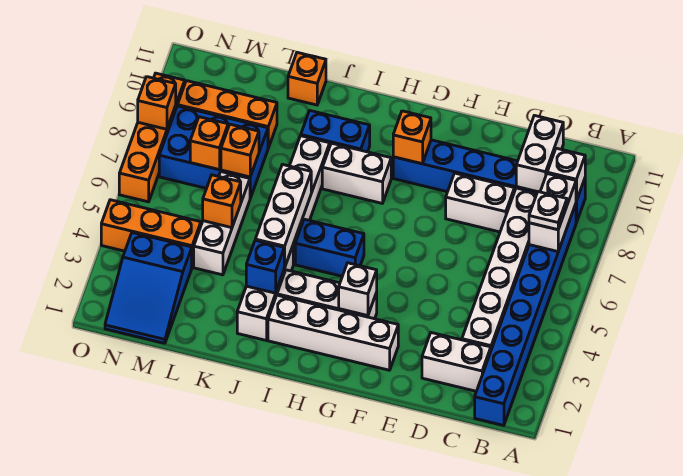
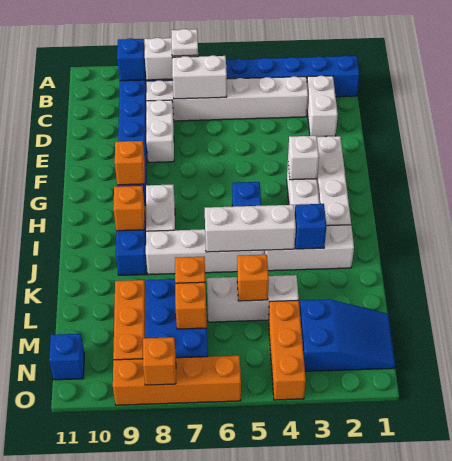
white 1x1 brick [547,148,585,201] -> blue 1x1 brick [117,38,145,81]
white 1x2 brick [516,115,563,192] -> white 1x2 brick moved to [172,55,227,99]
orange 1x1 brick [288,52,326,105] -> orange 1x1 brick moved to [114,186,145,231]
none -> blue 1x1 brick [49,334,84,380]

